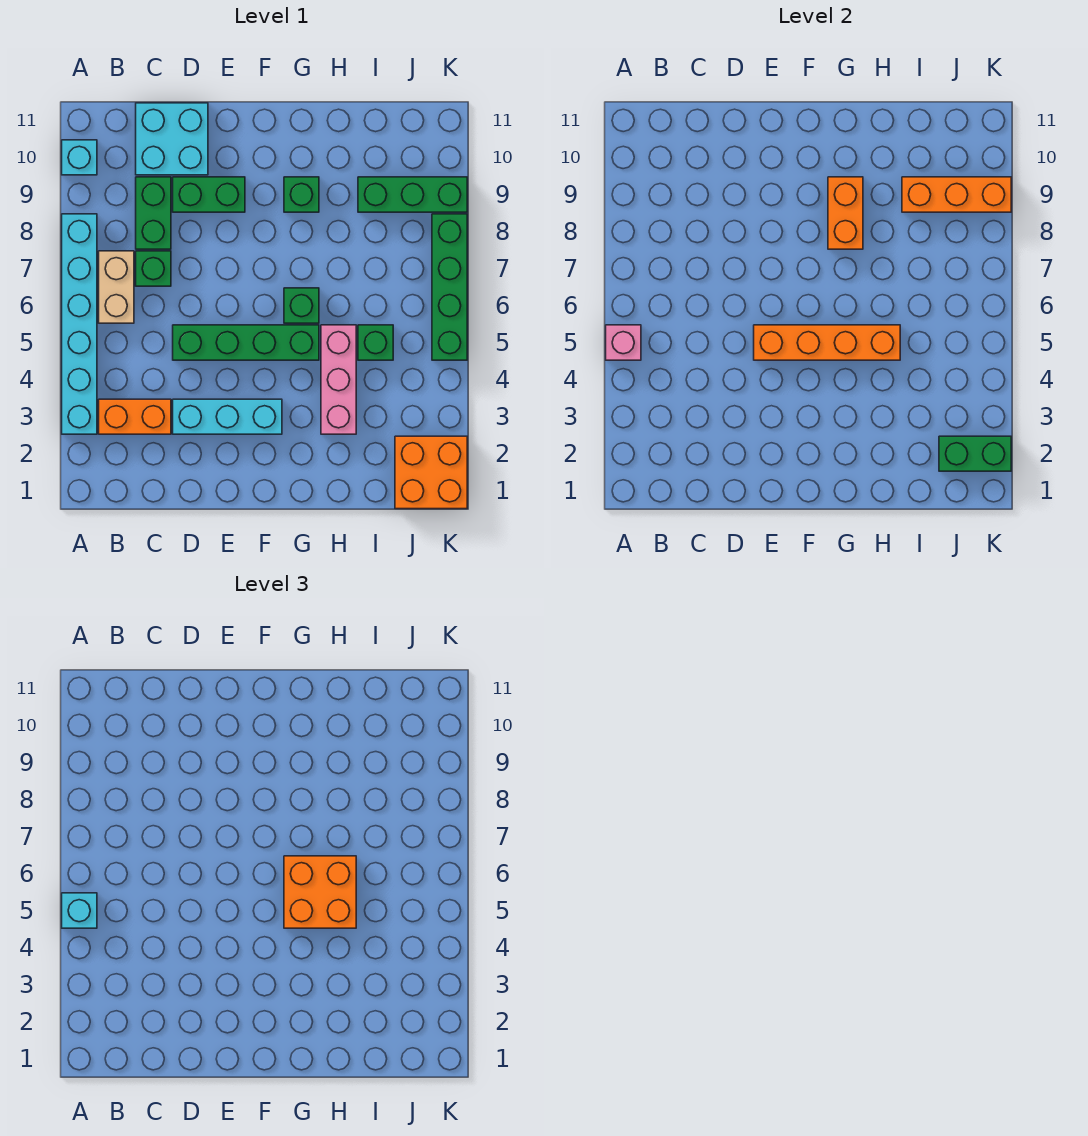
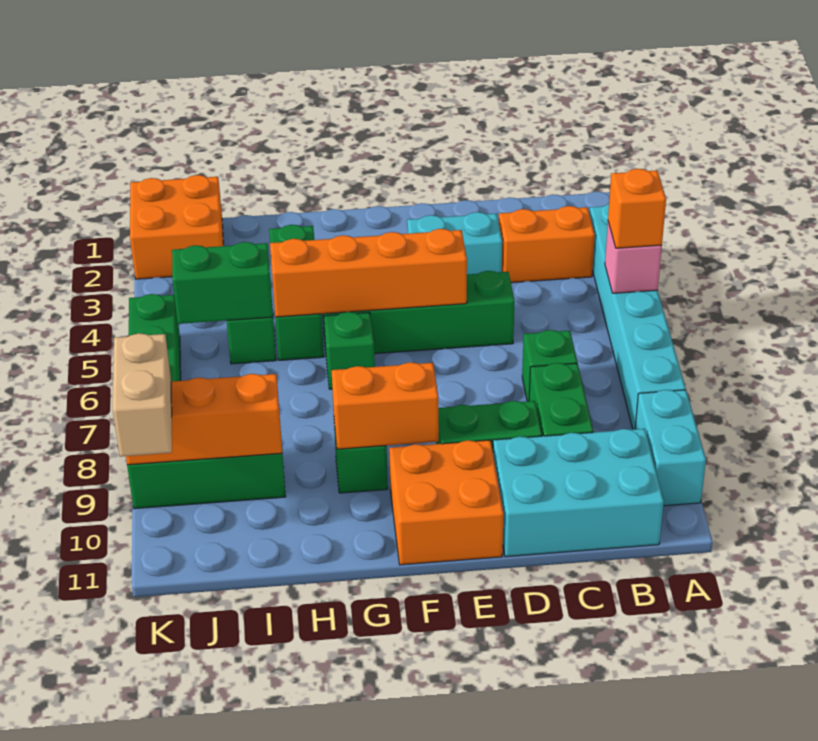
cyan 1x1 brick [62,893,97,928] -> orange 1x1 brick [608,169,666,248]
cyan 1x1 brick [62,140,97,175] -> cyan 1x2 brick [635,390,706,506]
tan 1x2 brick [99,251,134,323] -> tan 1x2 brick moved to [113,333,172,457]
cyan 2x2 brick [136,103,208,175] -> cyan 2x3 brick [493,429,664,557]
cyan 1x3 brick [173,399,282,434] -> cyan 1x2 brick [407,212,502,274]
orange 2x2 brick [284,856,356,928] -> orange 2x2 brick moved to [389,440,504,565]
orange 1x2 brick [828,177,863,249] -> orange 1x2 brick turned to [331,362,439,449]
pink 1x3 brick [321,325,356,434] -> green 1x3 brick [269,225,324,360]
green 1x2 brick [939,436,1011,471] -> green 1x2 brick moved to [172,242,273,324]

